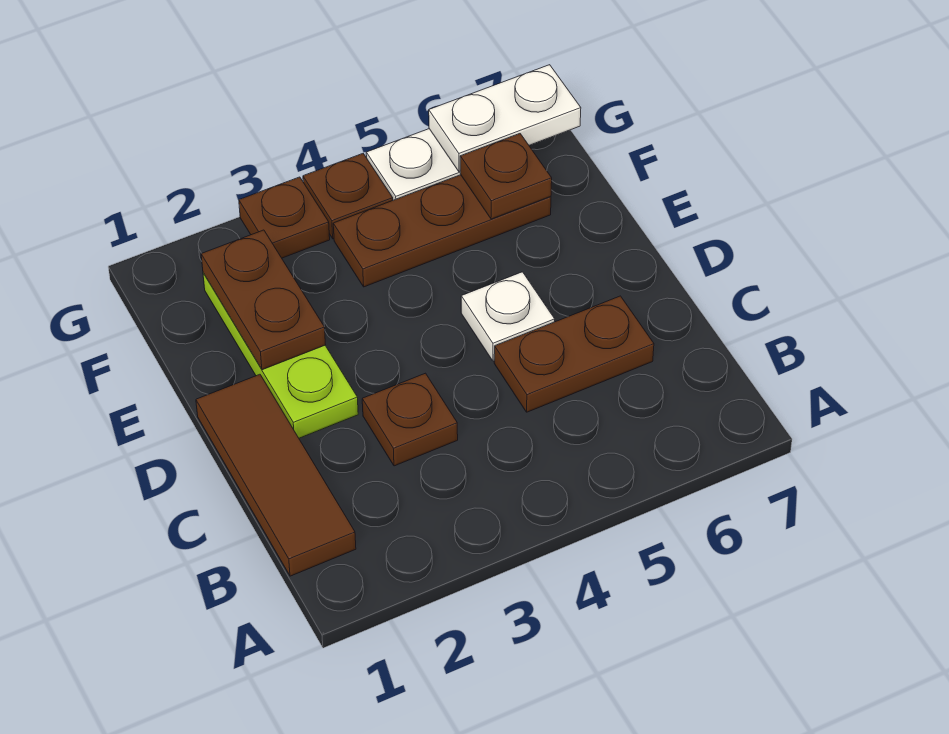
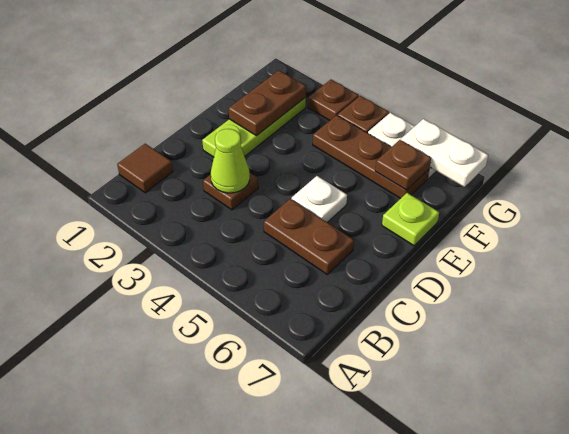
brown 1x3 tile [196,374,356,576] -> brown 1x1 tile [117,144,173,193]
none -> lime 1x1 cone [211,129,250,193]
none -> lime 1x1 plate [382,193,439,246]

